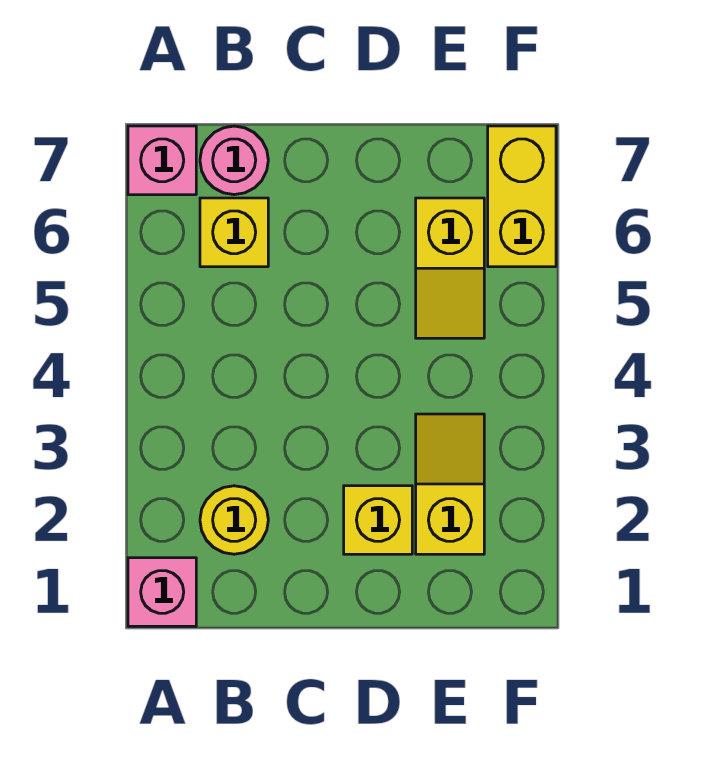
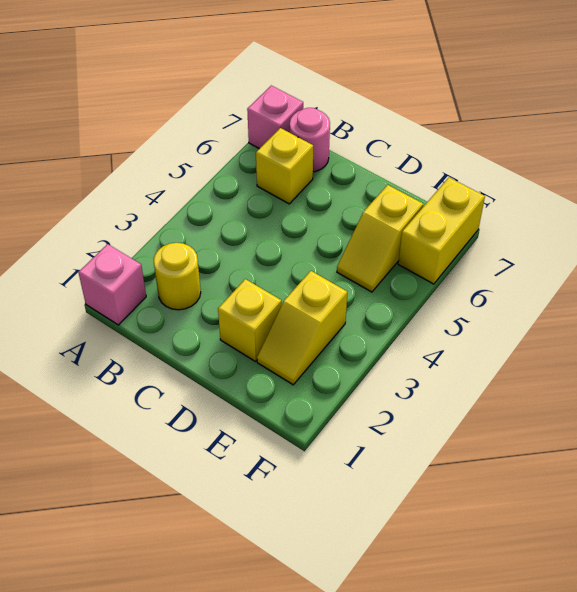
yellow 1x2 slope [416,414,484,554] -> yellow 1x2 slope turned to [257,271,347,385]

